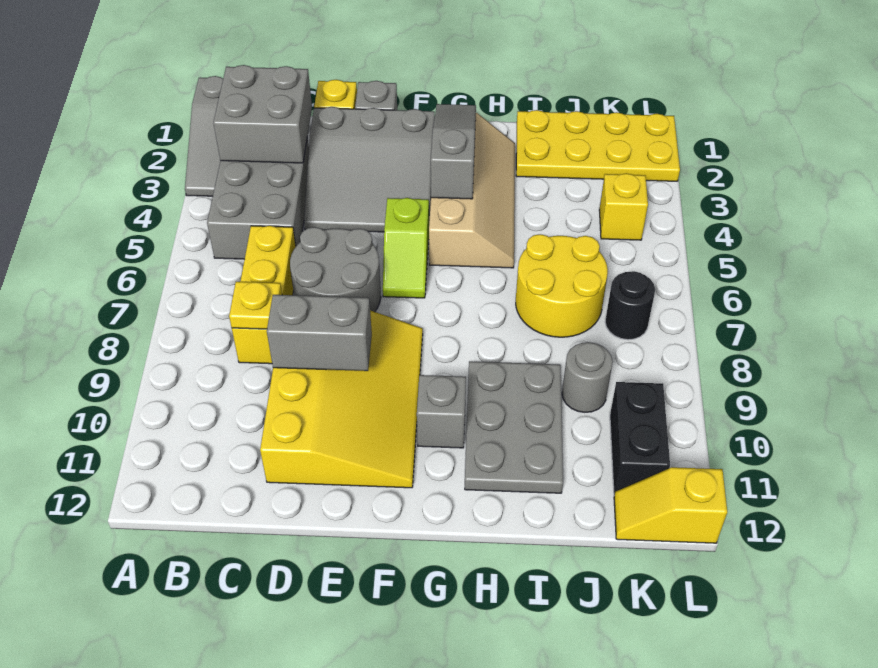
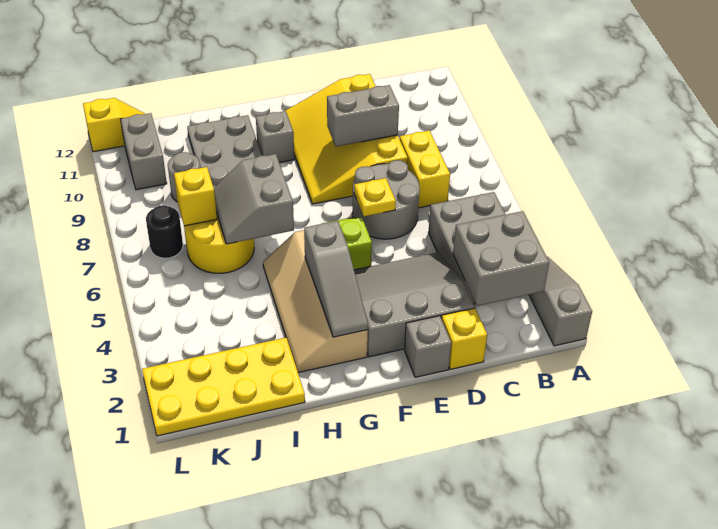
yellow 1x3 brick [232,226,296,364] -> yellow 1x2 brick [400,131,450,208]
yellow 1x1 plate [229,282,282,329] -> yellow 1x1 plate moved to [354,178,396,216]
none -> grey 2x2 slope [214,154,294,244]
yellow 1x1 brick [599,173,648,240] -> yellow 1x1 brick moved to [174,167,217,226]
black 1x2 brick [610,382,670,495] -> grey 1x2 brick [121,113,167,190]

